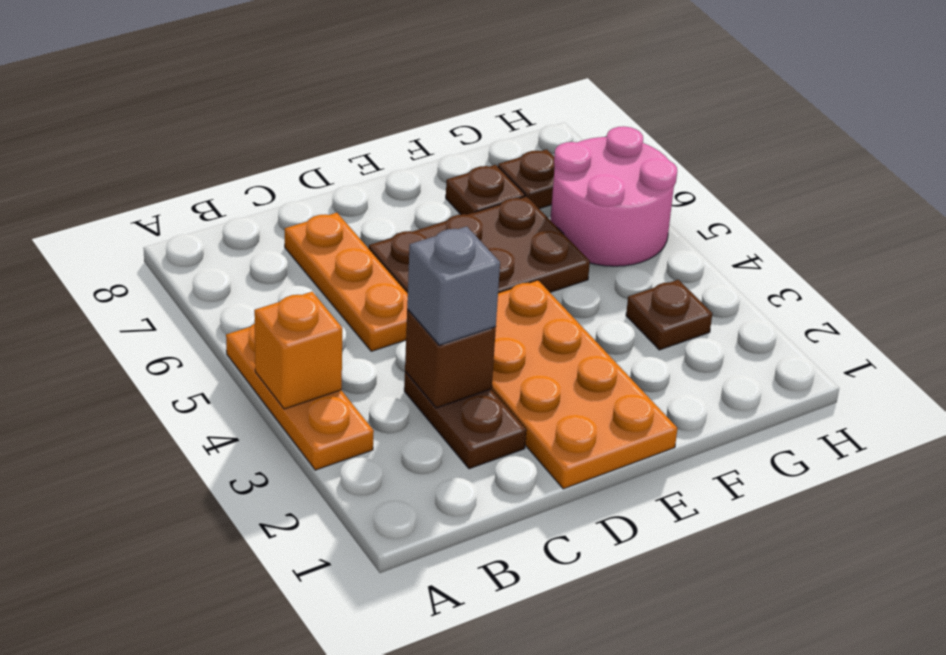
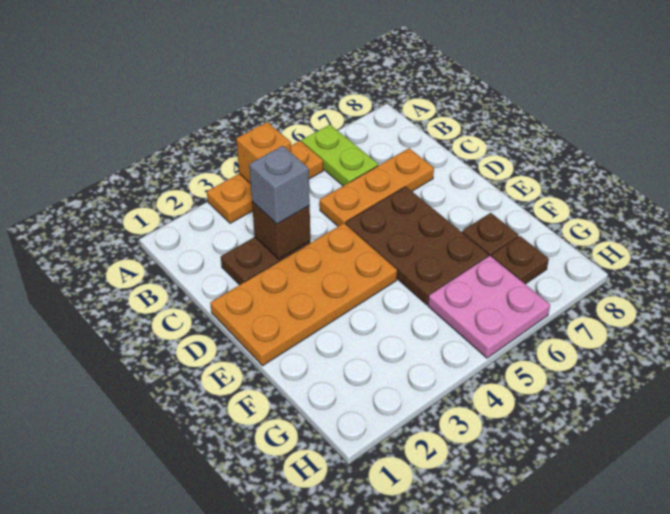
none -> lime 1x2 plate [302,125,378,186]
brown 1x1 plate [626,280,712,350] -> none
pink 2x2 round brick [550,126,677,266] -> pink 2x2 plate [428,256,550,358]

